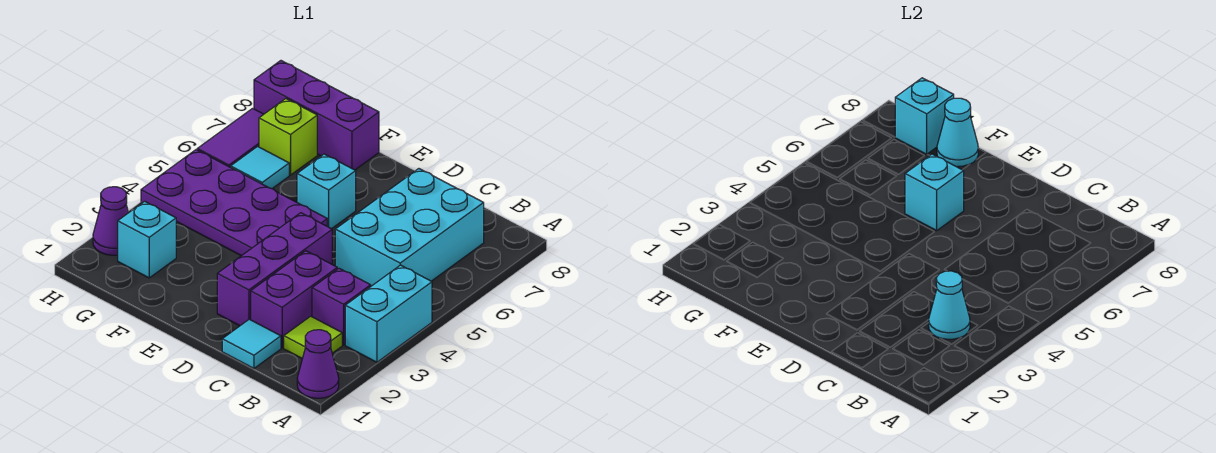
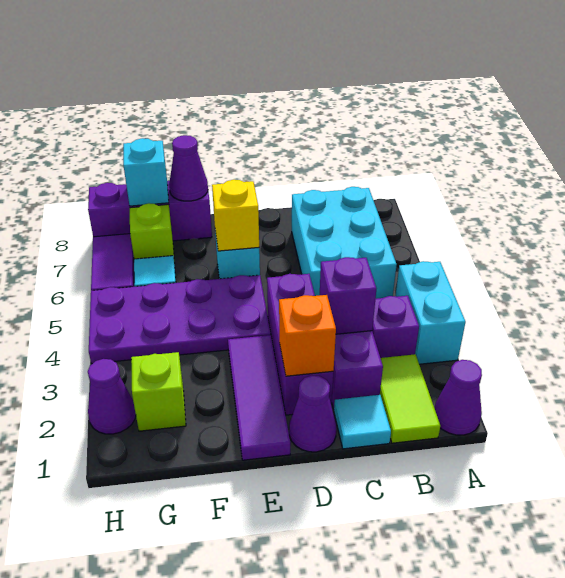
lime 1x1 tile [284,316,342,359] -> lime 1x2 tile [380,354,440,443]
cyan 1x1 cone [928,271,970,339] -> none
none -> purple 1x1 brick [320,257,376,334]
none -> purple 1x1 cone [289,376,336,452]
none -> orange 1x1 brick [279,295,336,376]
none -> purple 1x3 tile [228,335,290,460]
cyan 1x1 brick [905,154,964,231] -> yellow 1x1 brick [212,180,259,251]
cyan 1x1 cone [937,98,978,167] -> purple 1x1 cone [169,135,208,201]
cyan 1x1 brick [118,201,176,278] -> lime 1x1 brick [131,352,186,431]

